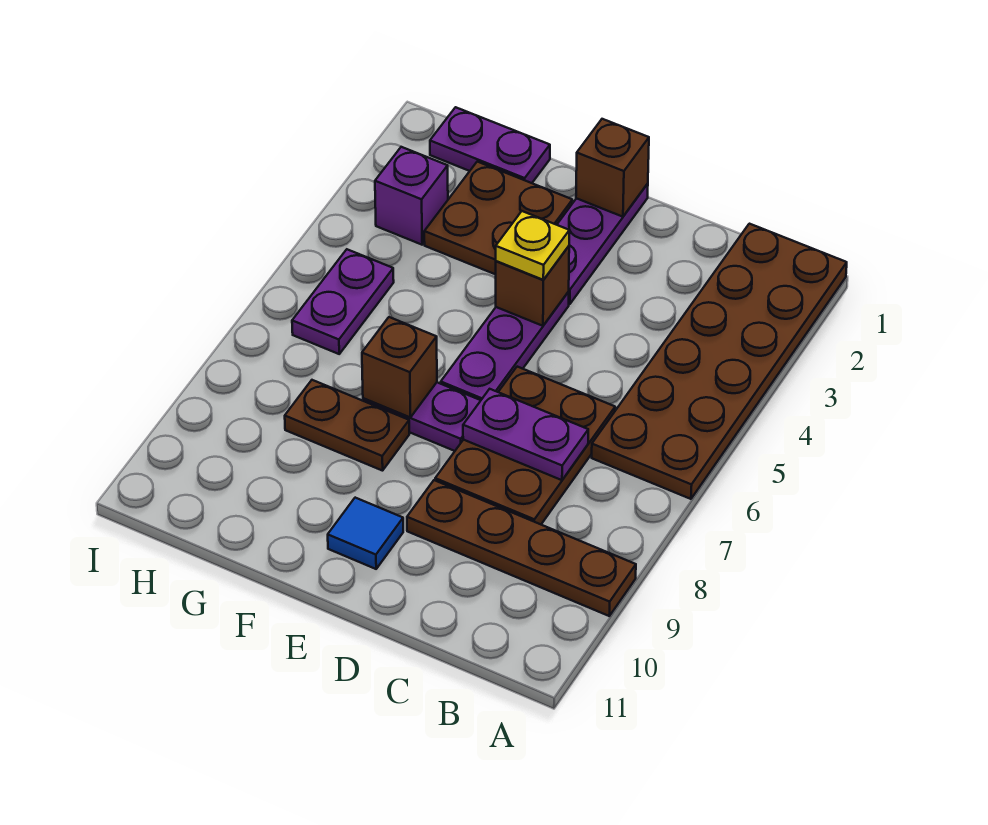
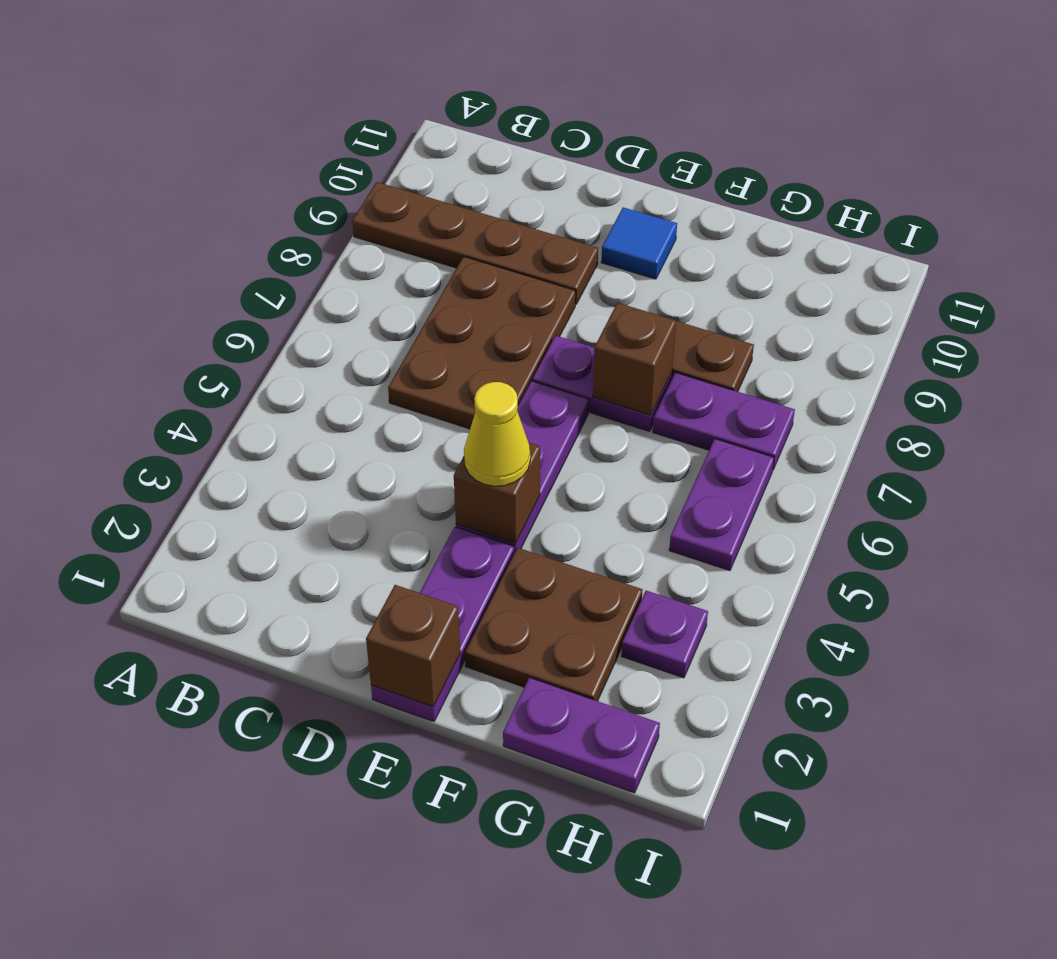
brown 2x6 plate [592,224,847,499] -> none
purple 1x2 plate [463,389,588,480] -> purple 1x2 plate moved to [653,373,795,469]
yellow 1x1 plate [496,211,569,280] -> yellow 1x1 cone [464,382,530,486]
purple 1x1 brick [375,147,448,245] -> purple 1x1 plate [622,591,708,678]

